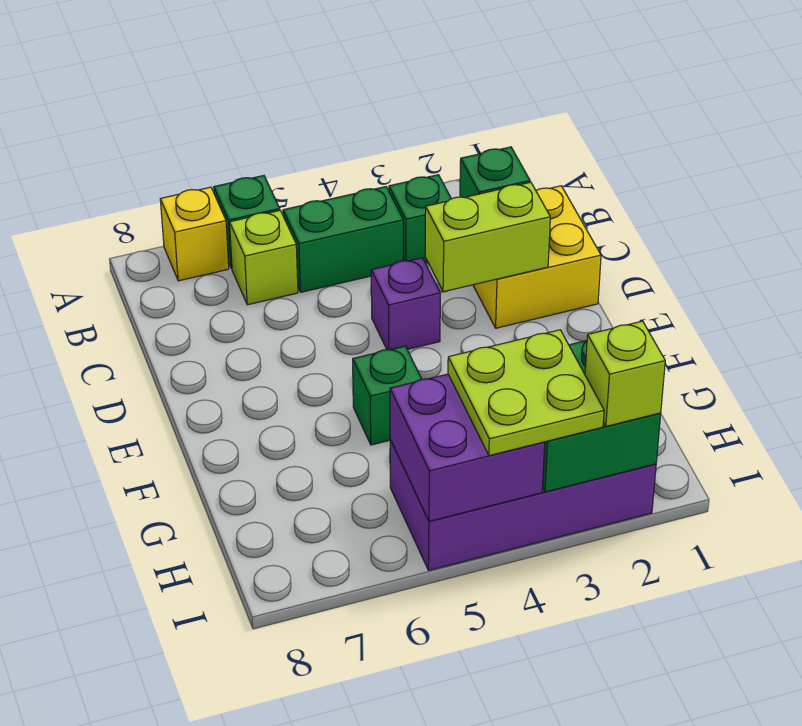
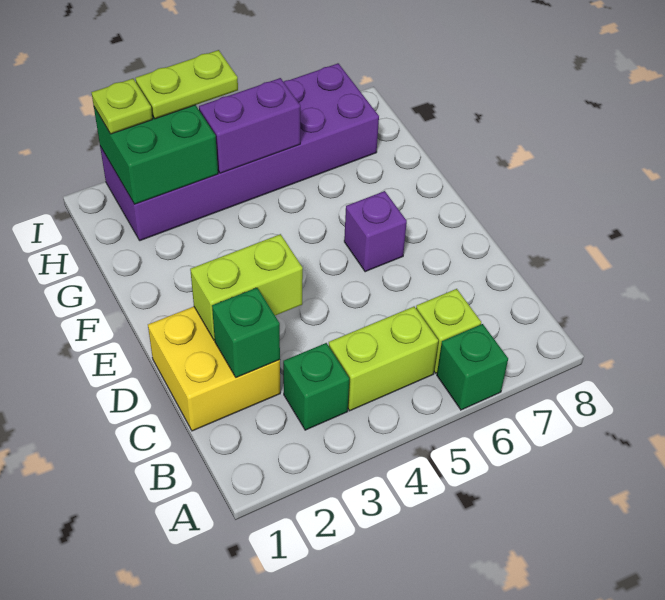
yellow 1x1 brick [160,187,229,281] -> none
green 1x2 brick [283,187,403,292] -> lime 1x2 brick [329,307,438,411]
purple 1x1 brick [371,258,440,350] -> purple 1x1 brick moved to [344,191,407,272]
green 1x1 brick [353,346,421,445] -> none
purple 2x4 brick [390,440,656,570] -> purple 2x6 brick [100,63,379,241]
lime 2x2 plate [448,330,604,456] -> lime 1x2 plate [136,50,238,119]
purple 2x2 brick [390,374,545,521] -> purple 1x2 brick [199,78,300,173]
lime 1x1 brick [585,321,665,426] -> lime 1x1 plate [91,79,153,134]

